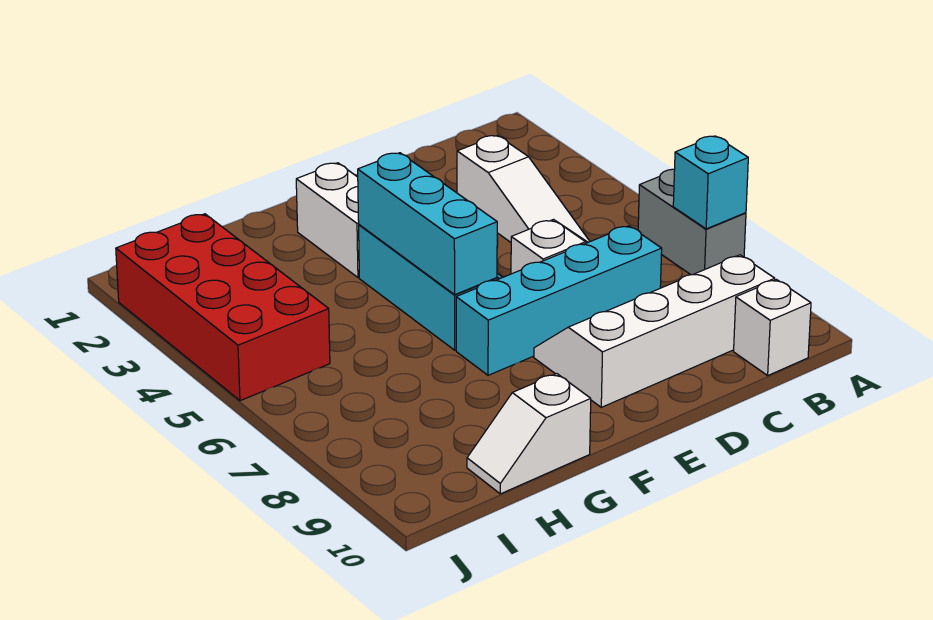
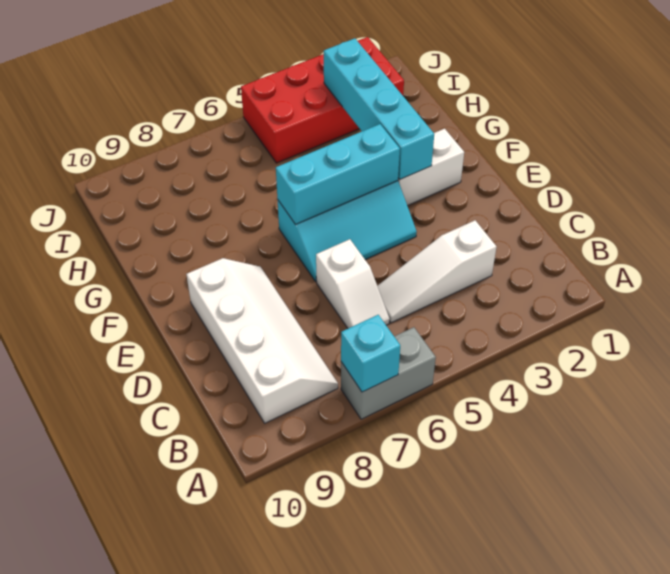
white 1x1 brick [734,280,811,375] -> none
cyan 1x4 brick [456,226,662,375] -> cyan 1x4 brick moved to [324,38,434,179]
white 1x2 slope [467,374,591,494] -> none

